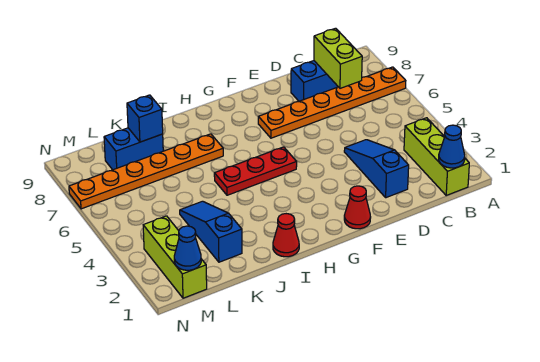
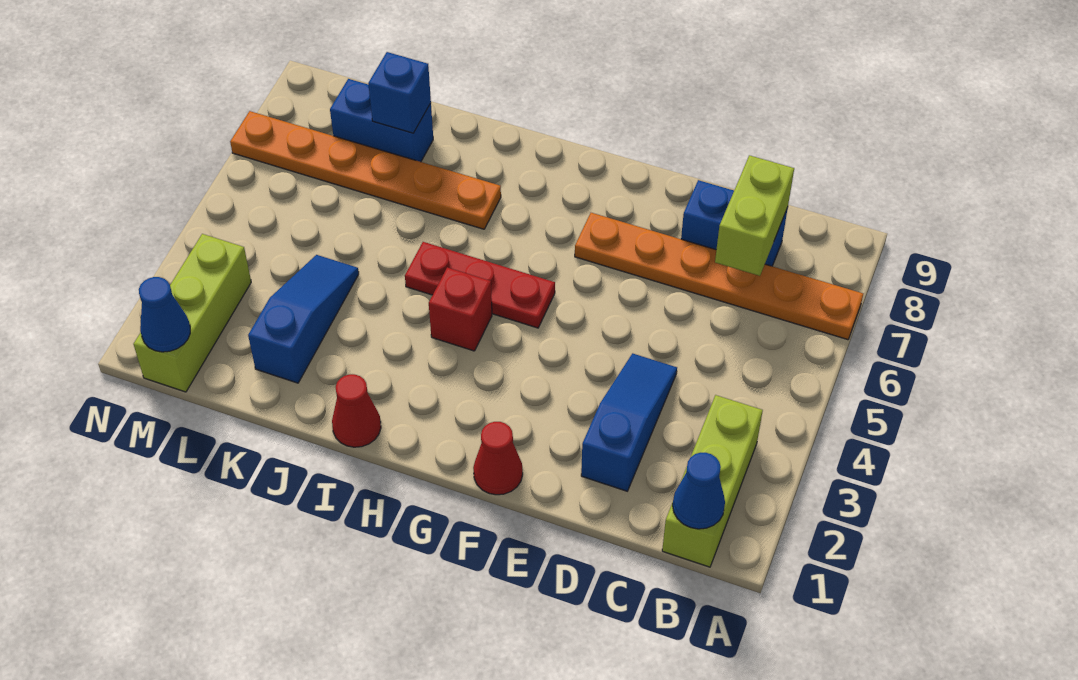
none -> red 1x1 brick [429,267,492,351]

